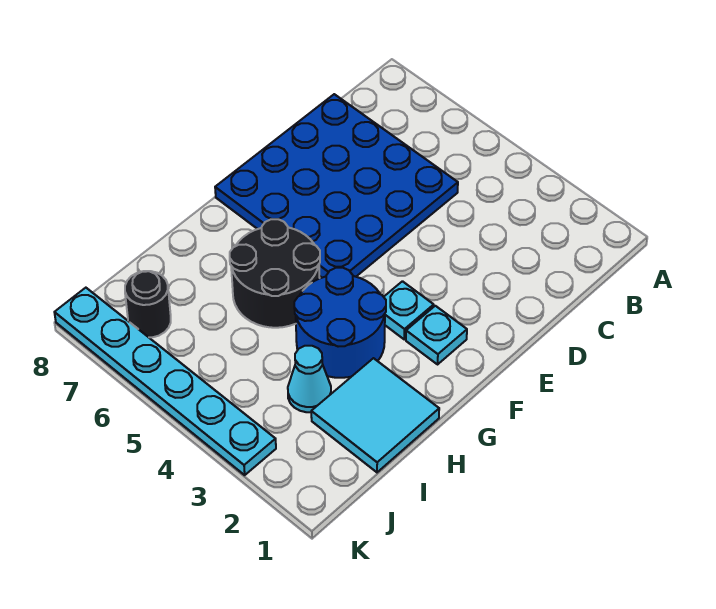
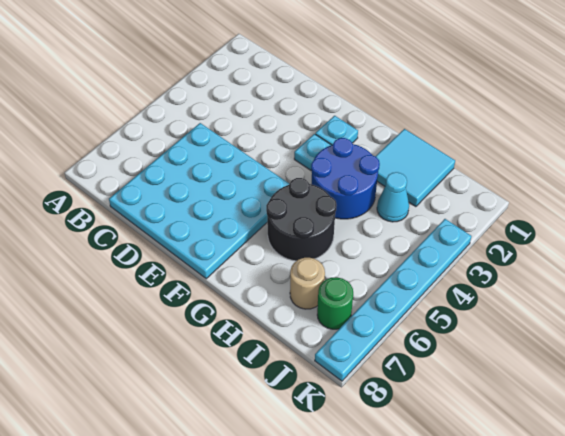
blue 4x4 plate [215,94,458,278] -> cyan 4x4 plate [109,123,289,279]
none -> tan 1x1 round brick [290,258,325,309]
black 1x1 round brick [125,271,171,337] -> green 1x1 round brick [317,277,353,329]

